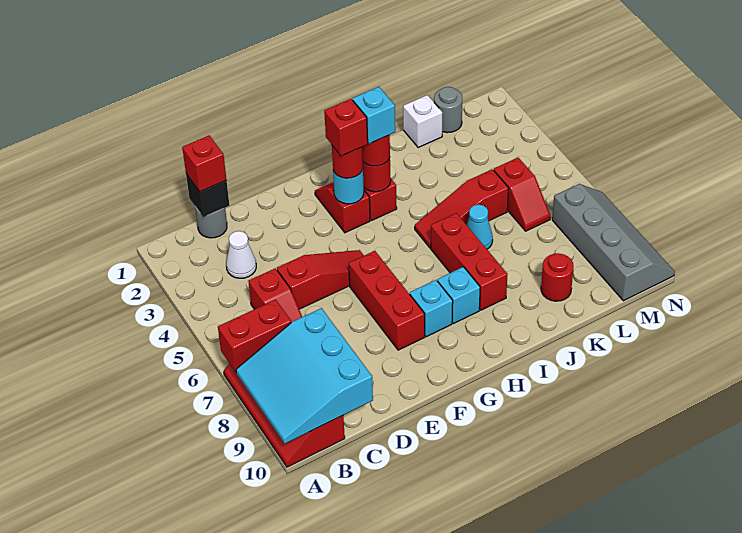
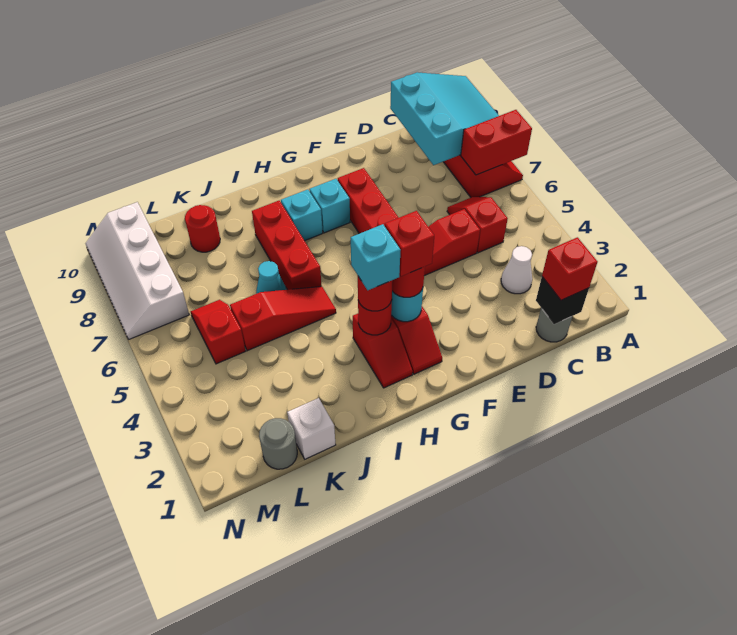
grey 2x4 slope [552,184,675,301] -> white 2x4 slope [86,202,189,339]

